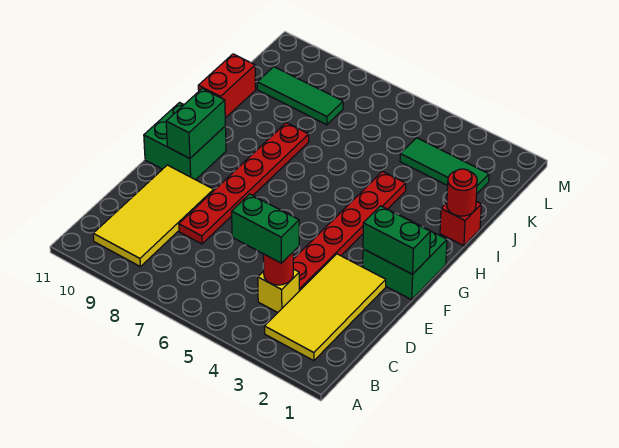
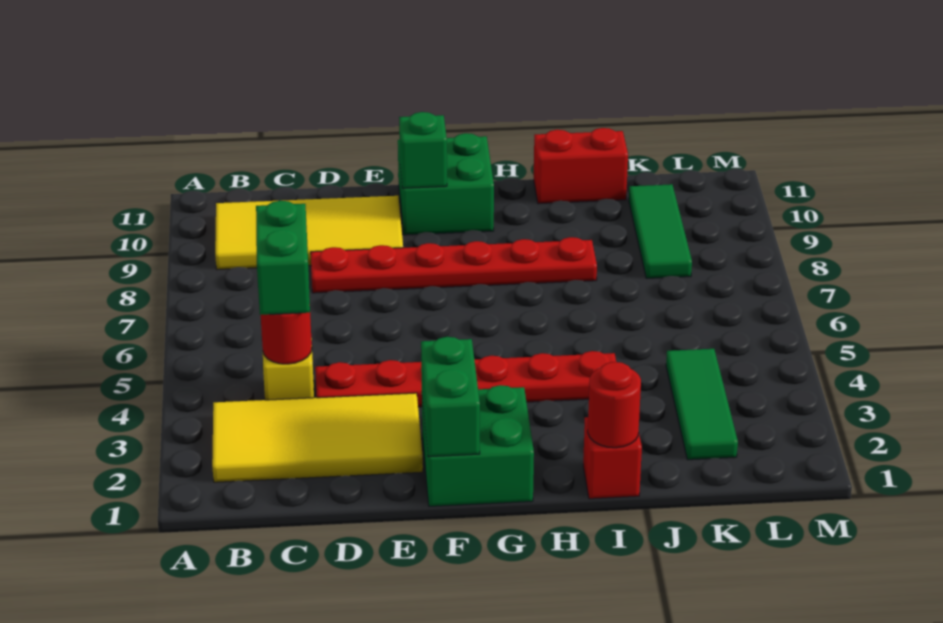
green 1x2 brick [166,89,225,158] -> green 1x1 brick [399,112,447,188]

